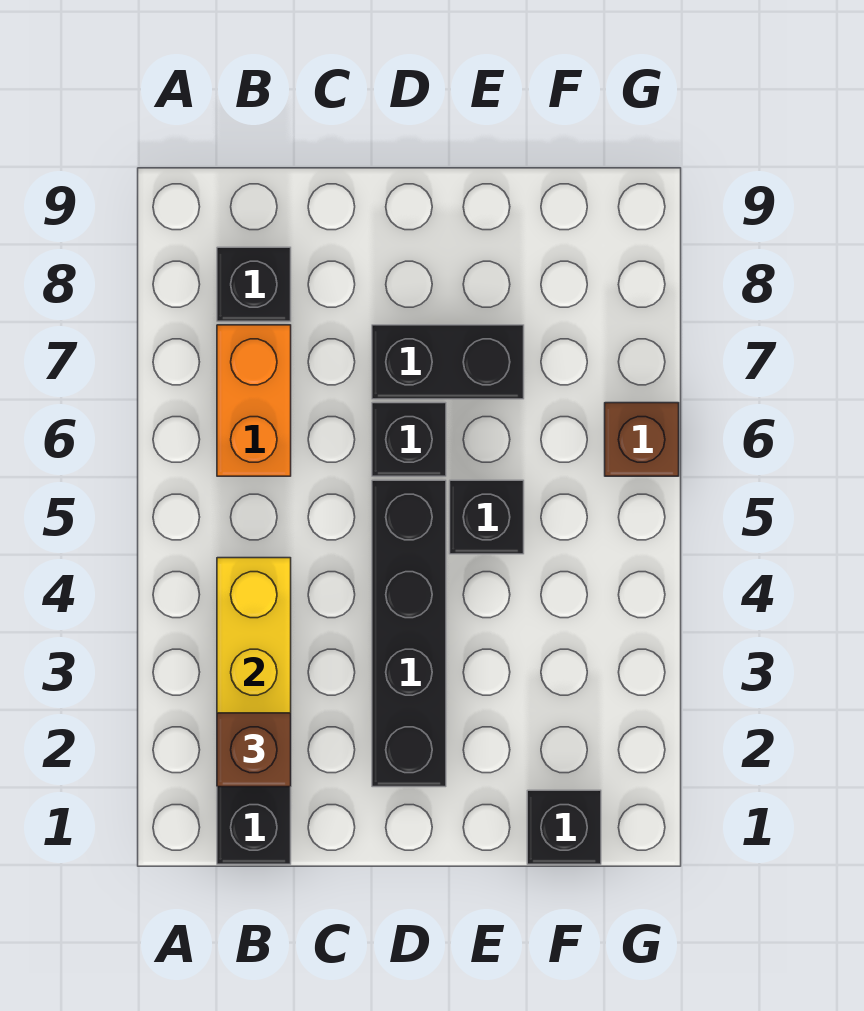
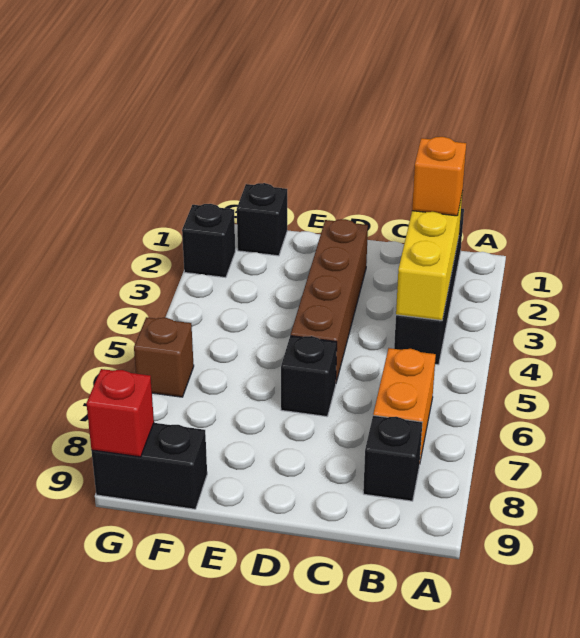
brown 1x1 brick [217,713,291,787] -> orange 1x1 brick [412,137,466,216]
black 1x4 brick [372,480,446,787] -> brown 1x4 brick [291,219,368,382]
black 1x2 brick [372,325,524,399] -> black 1x2 brick moved to [92,423,207,509]
black 1x1 brick [450,480,524,554] -> black 1x1 brick moved to [182,204,235,278]
none -> red 1x1 brick [86,369,154,457]

